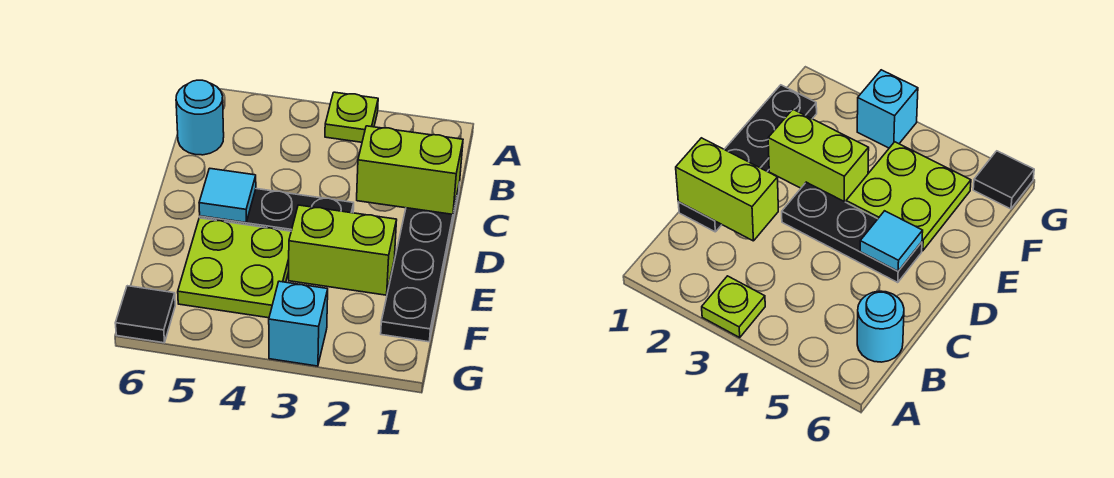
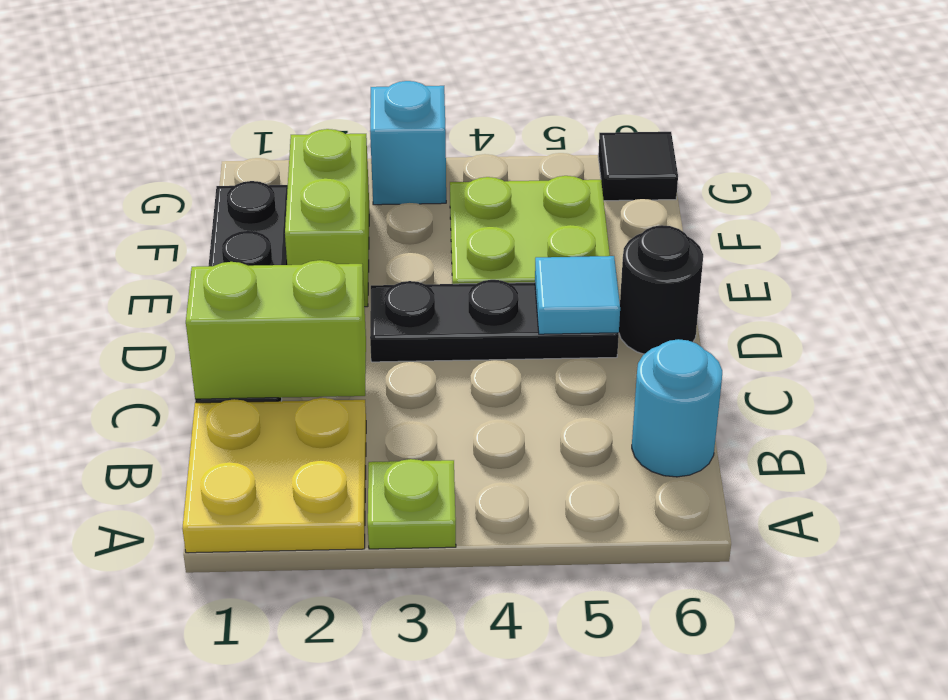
none -> yellow 2x2 plate [182,398,366,553]
none -> black 1x1 round brick [619,225,703,354]
lime 1x2 brick [289,205,397,295] -> lime 1x2 brick turned to [285,129,369,307]

